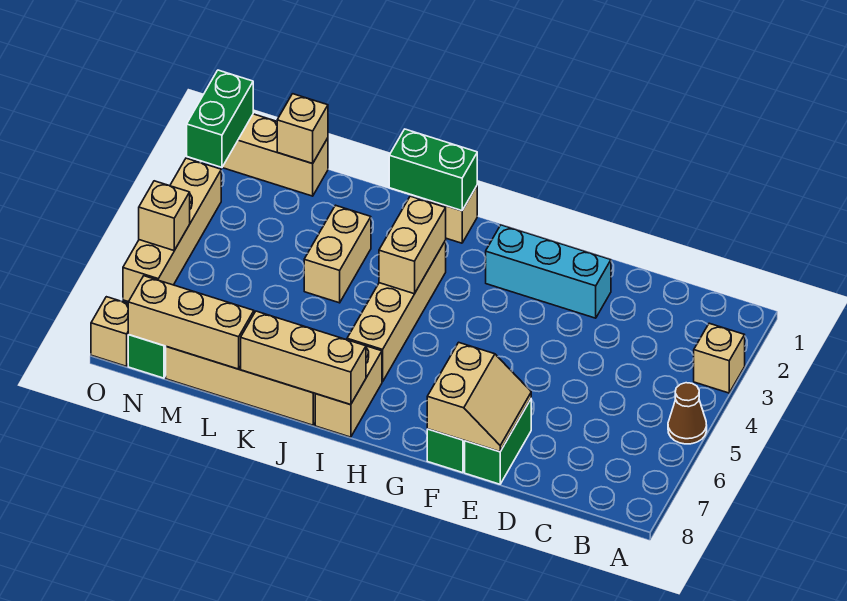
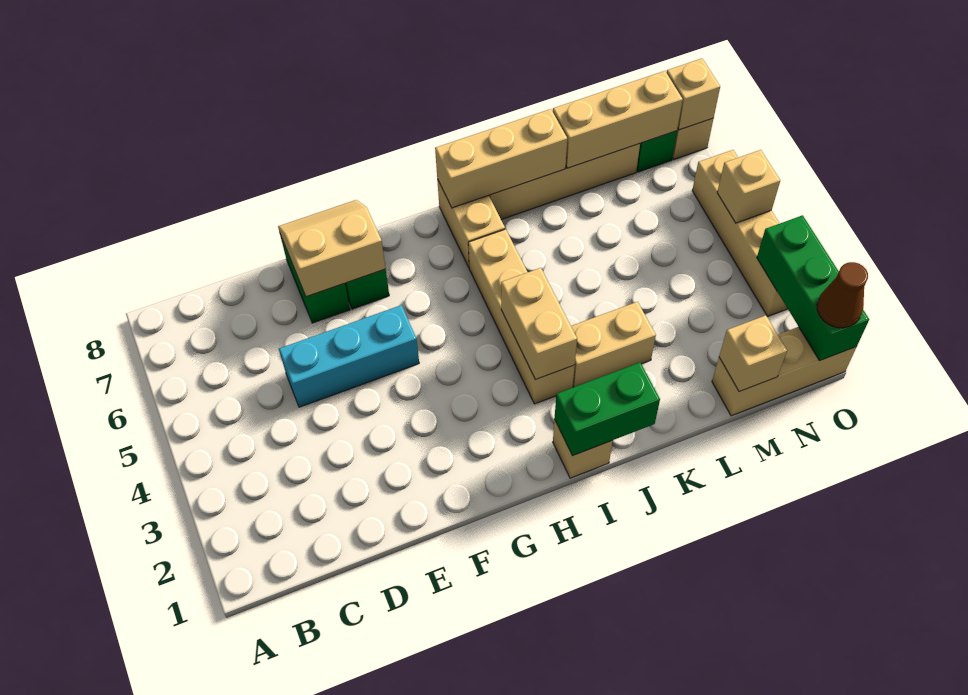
tan 1x1 brick [694,323,745,393] -> tan 1x1 brick moved to [666,58,720,130]
brown 1x1 cone [668,383,707,444] -> brown 1x1 cone moved to [817,262,868,328]
cyan 1x3 brick [486,225,611,318] -> cyan 1x3 brick moved to [279,305,419,407]
tan 2x2 slope [427,342,531,452] -> tan 2x2 slope turned to [278,200,386,297]
tan 1x2 brick [304,205,371,303] -> tan 1x2 brick turned to [571,302,656,387]
green 1x2 brick [187,70,253,167] -> green 1x3 brick [757,215,869,361]

